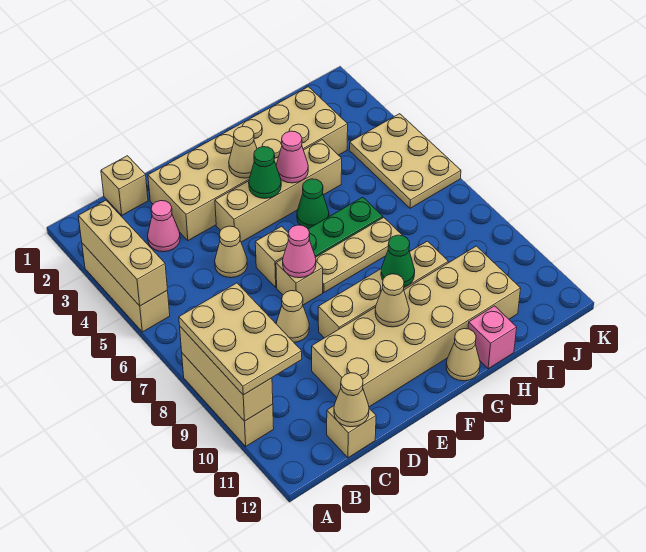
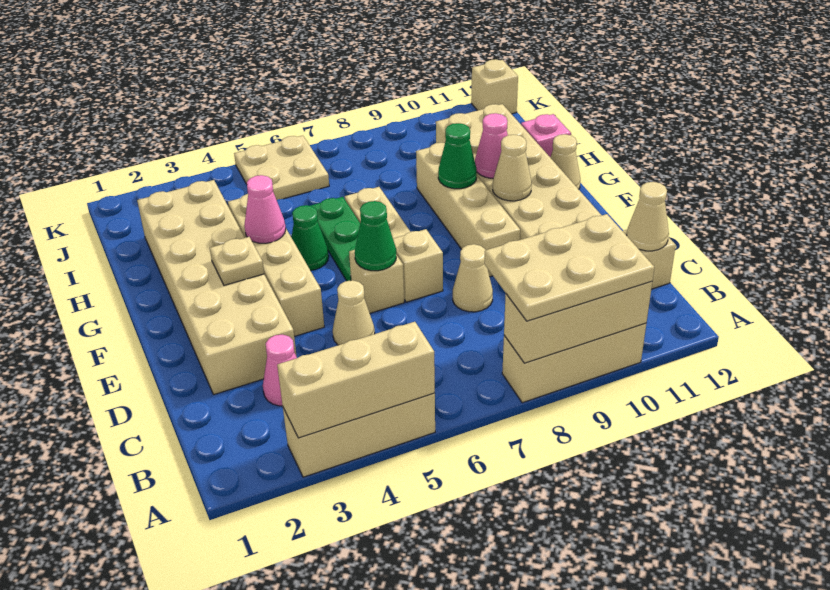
tan 1x1 brick [101,156,148,215] -> tan 1x1 brick moved to [471,59,518,114]
pink 1x1 cone [283,225,316,278] -> pink 1x1 cone moved to [475,113,508,178]
tan 1x1 cone [229,127,257,178] -> tan 1x1 plate [210,237,264,285]
green 1x1 cone [249,147,281,198] -> green 1x1 cone moved to [355,201,396,271]
tan 2x3 plate [349,114,461,208] -> tan 2x2 plate [234,136,329,200]

